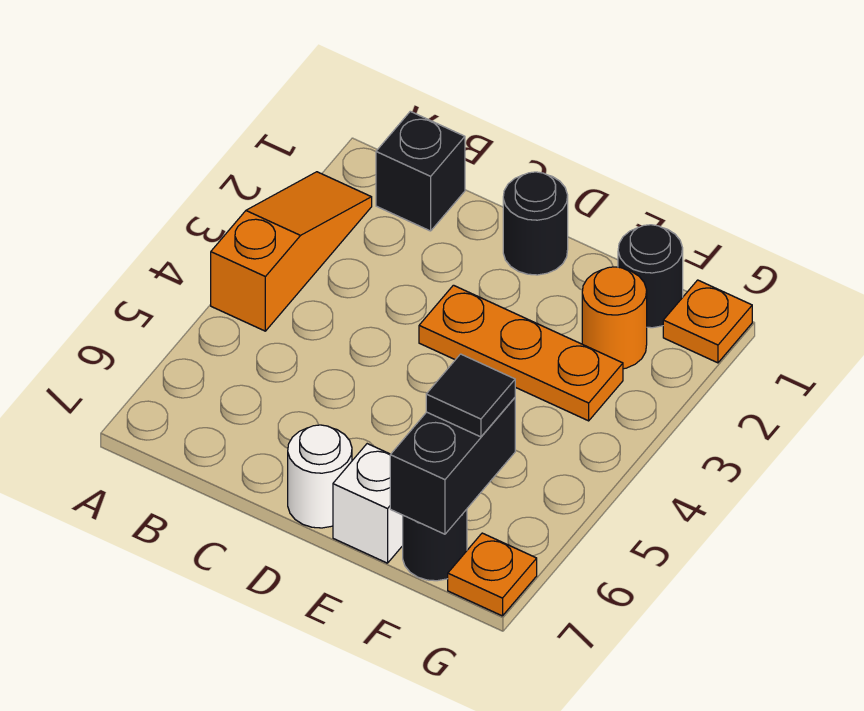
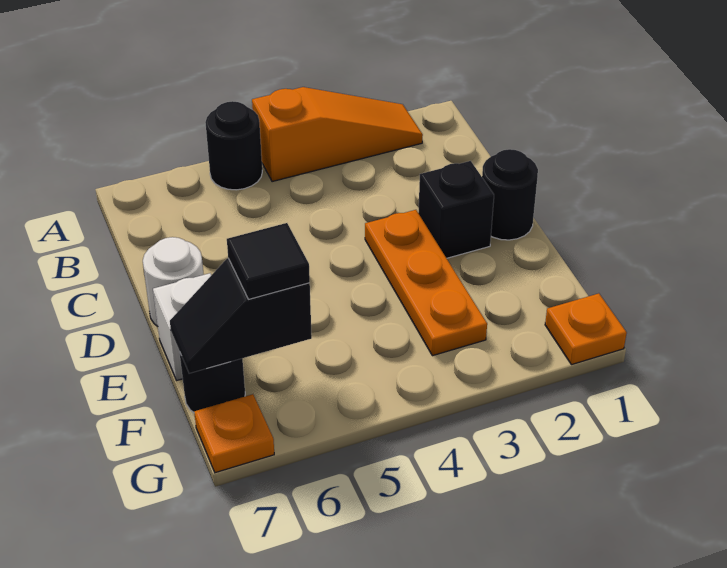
black 1x1 brick [376,111,465,231] -> black 1x1 brick moved to [418,161,494,258]
black 1x1 round brick [618,225,683,328] -> black 1x1 round brick moved to [205,101,262,190]
orange 1x1 round brick [582,267,647,369] -> none
black 1x2 brick [390,398,515,534] -> black 1x2 slope [170,258,312,373]

